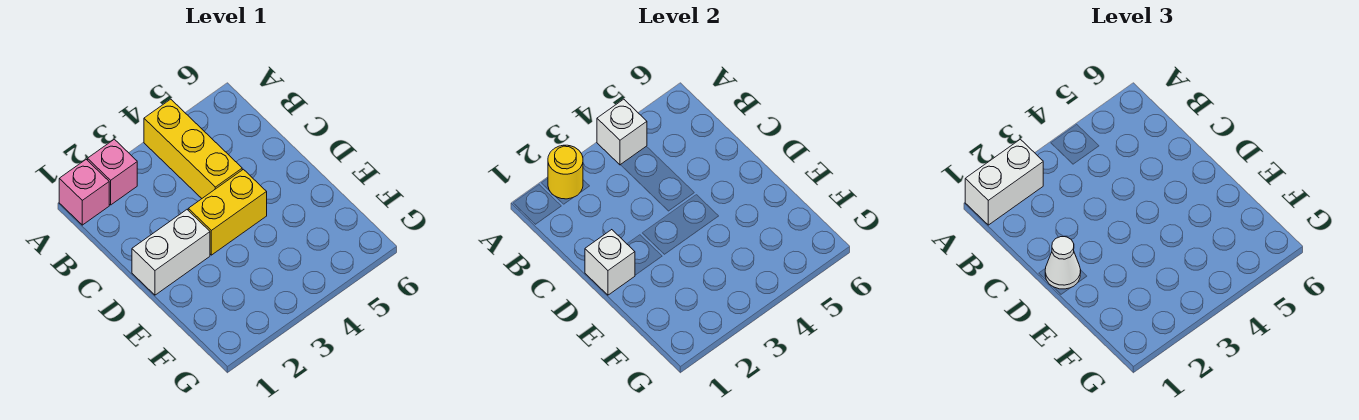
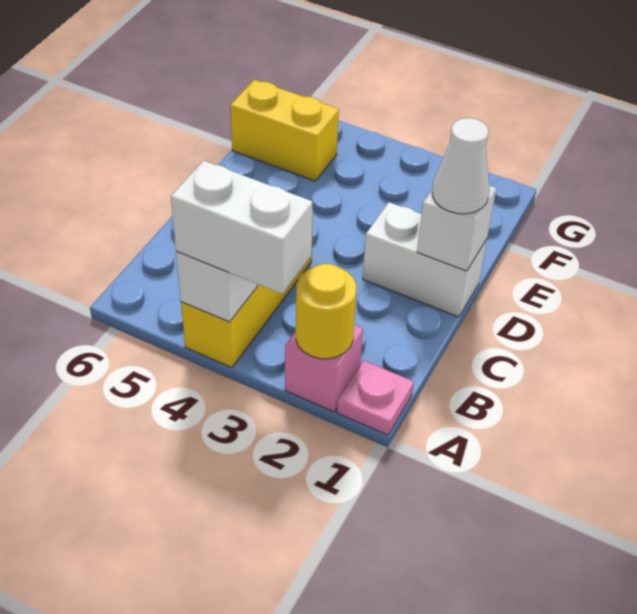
pink 1x1 brick [59,160,109,225] -> pink 1x1 plate [337,360,414,435]
white 1x2 brick [965,139,1043,225] -> white 1x2 brick moved to [171,161,313,294]
yellow 1x2 brick [188,169,267,255] -> yellow 1x2 brick moved to [230,80,339,181]

